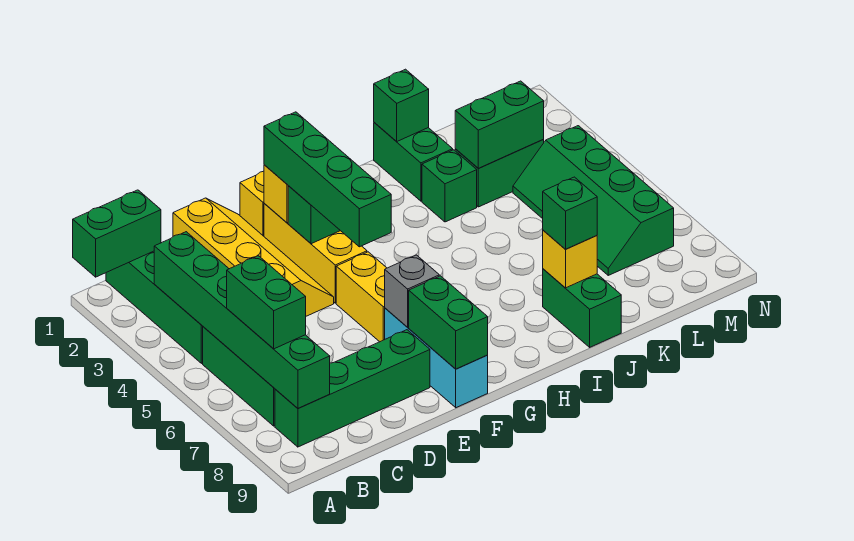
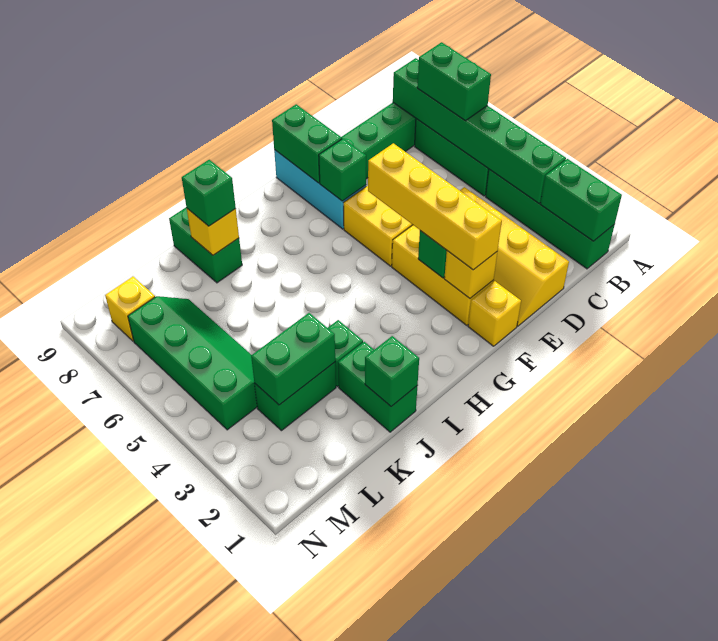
green 1x2 brick [73,190,161,277] -> green 1x2 brick turned to [540,159,622,241]
green 1x4 brick [264,112,391,247] -> yellow 1x4 brick [368,143,502,270]
grey 1x1 brick [385,255,439,327] -> green 1x1 brick [319,139,366,201]
none -> yellow 1x1 brick [105,277,155,341]

